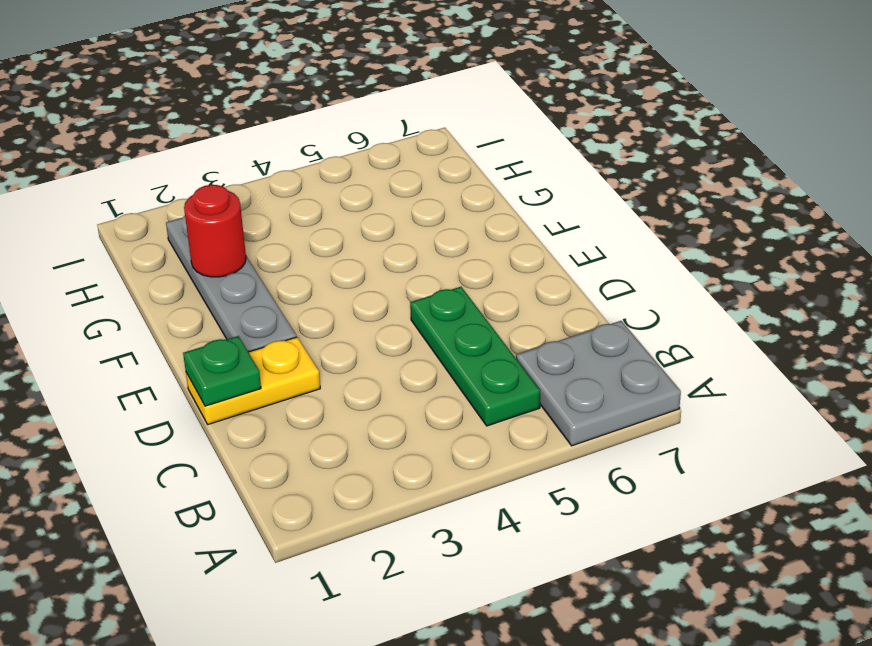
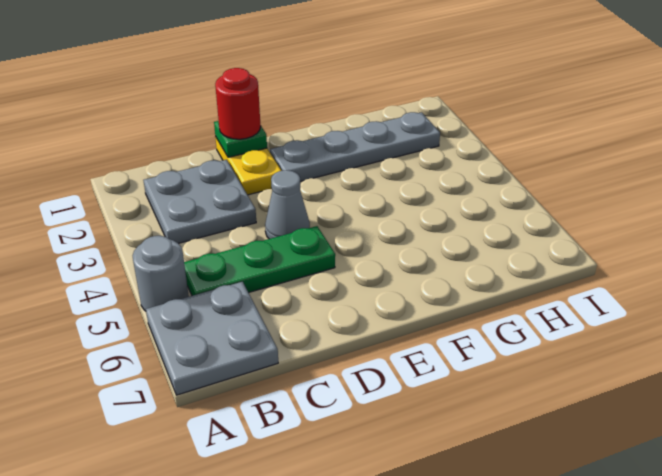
none -> grey 1x1 round brick [133,236,189,311]
none -> grey 2x2 plate [143,160,256,243]
none -> grey 1x1 cone [265,170,310,239]
red 1x1 round brick [184,185,246,277] -> red 1x1 round brick moved to [215,68,261,139]

